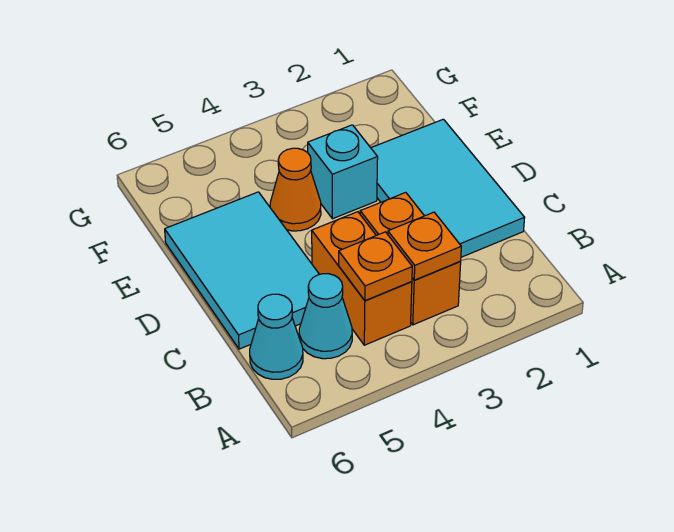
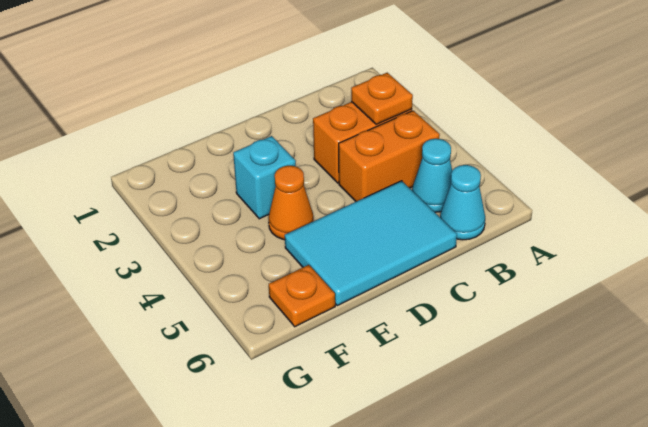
orange 1x1 plate [339,232,412,301] -> orange 1x1 plate moved to [269,265,335,327]
cyan 2x3 tile [371,119,525,257] -> none

